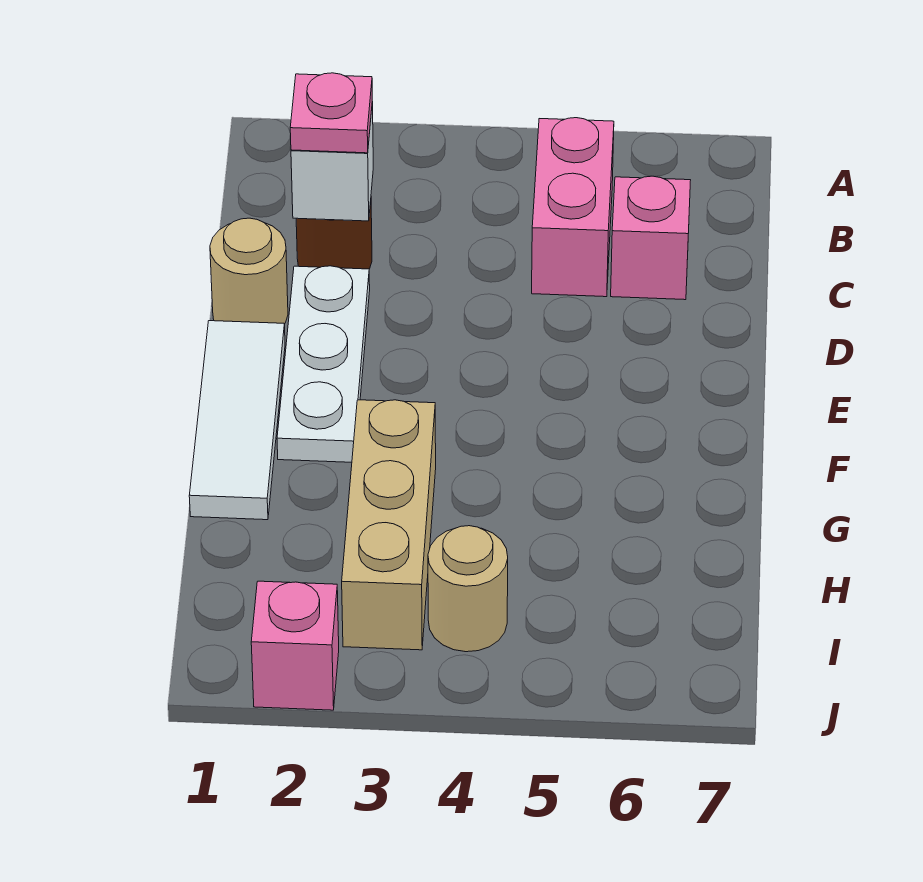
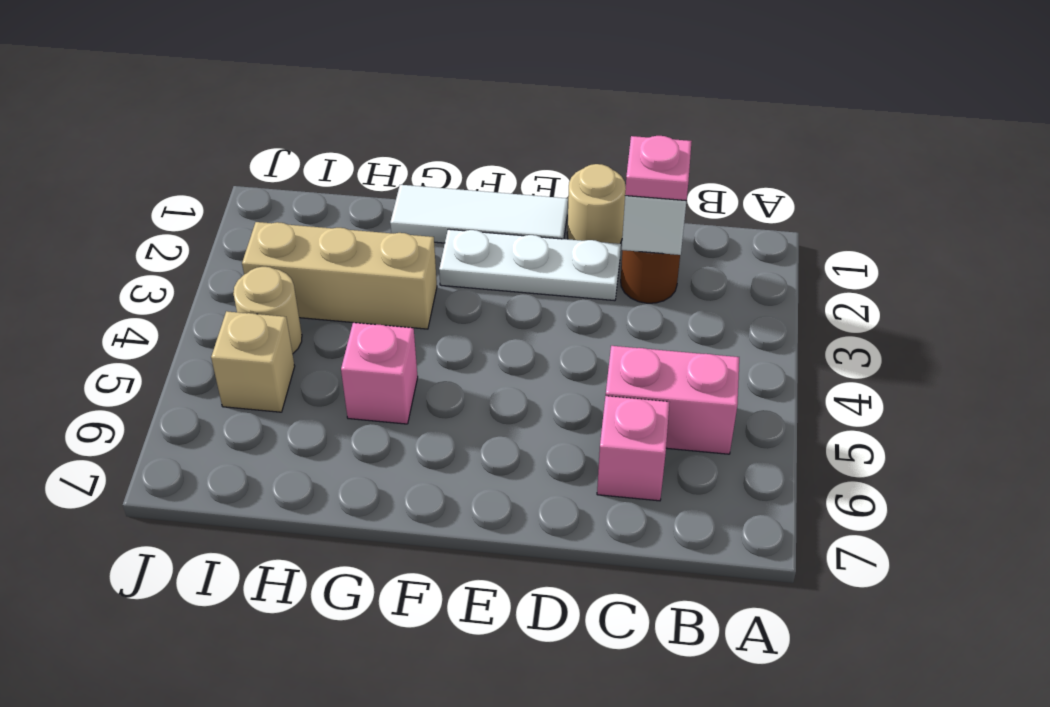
none -> tan 1x1 brick [211,311,295,412]
pink 1x1 brick [251,581,339,710] -> pink 1x1 brick moved to [341,323,418,424]

